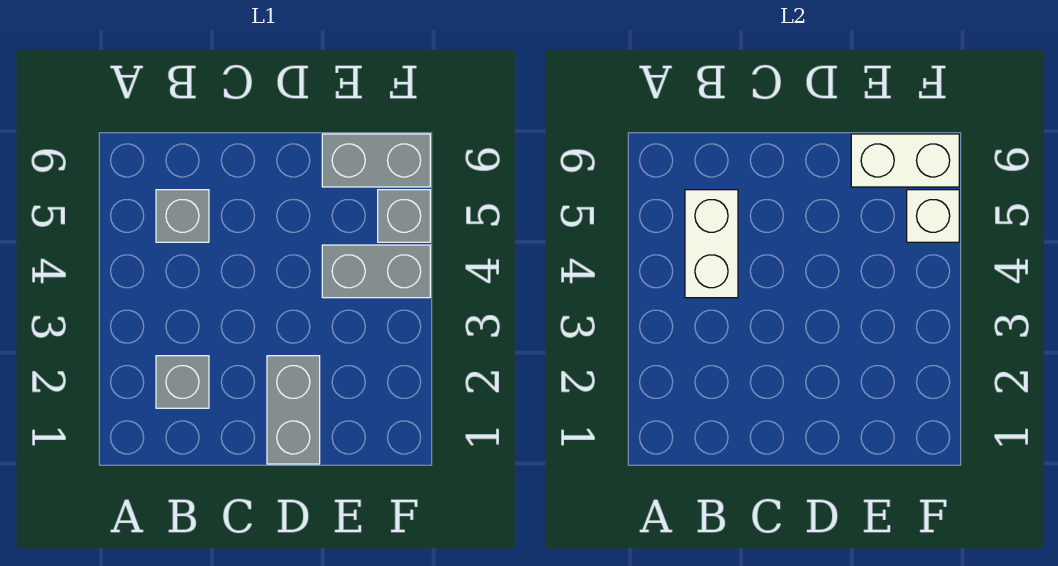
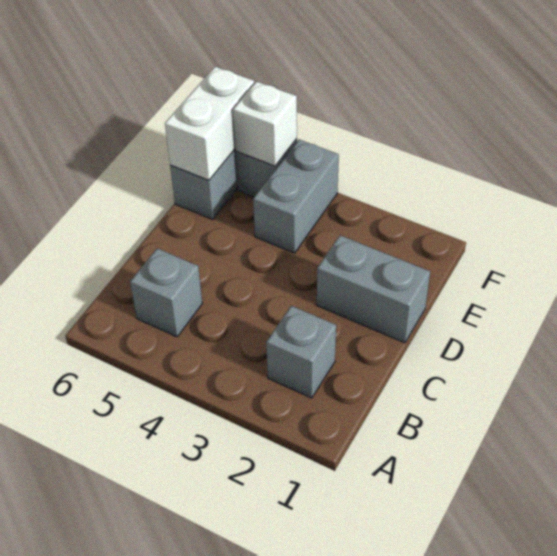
white 1x2 brick [685,190,738,298] -> none

